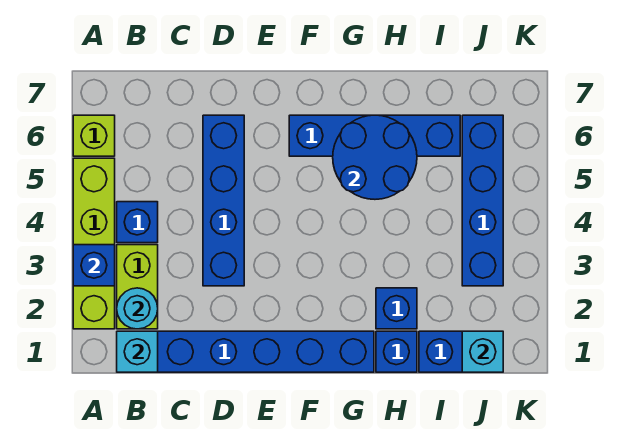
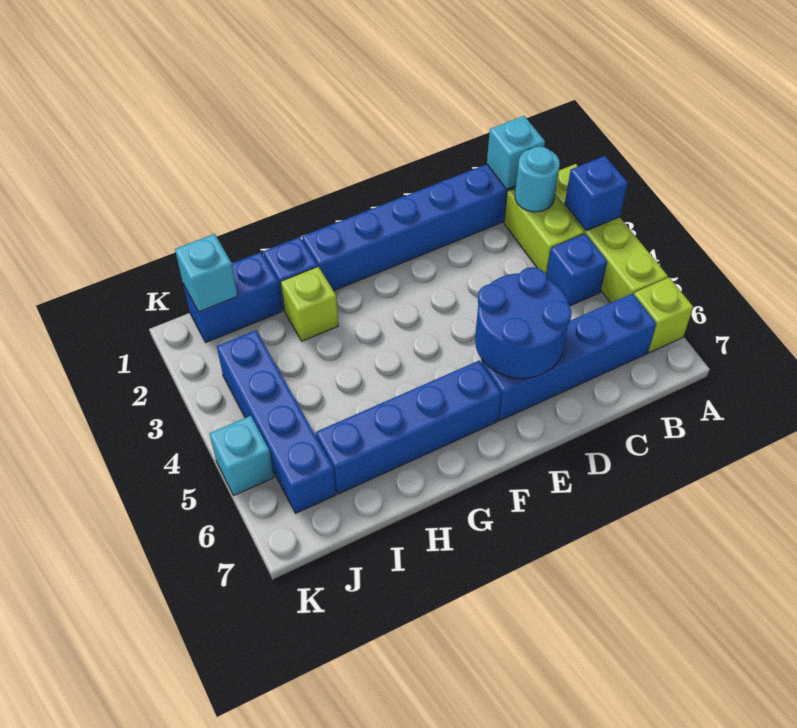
blue 1x4 brick [203,115,244,286] -> blue 1x4 brick turned to [481,293,656,420]
blue 2x2 round brick [333,115,417,199] -> blue 2x2 round brick moved to [475,267,572,378]
blue 1x1 brick [376,288,417,329] -> lime 1x1 brick [281,267,338,341]
none -> cyan 1x1 brick [209,416,274,495]

